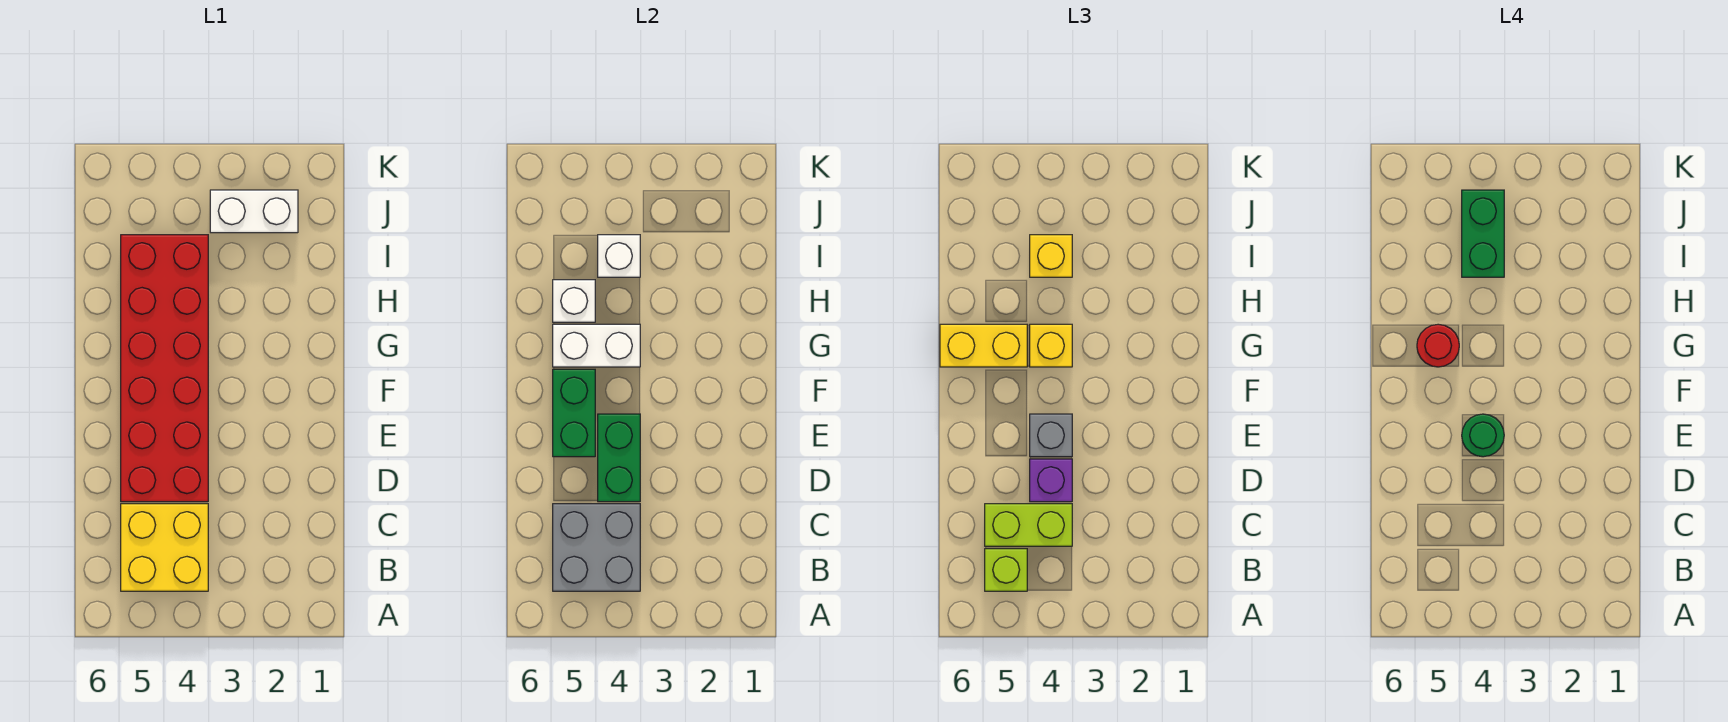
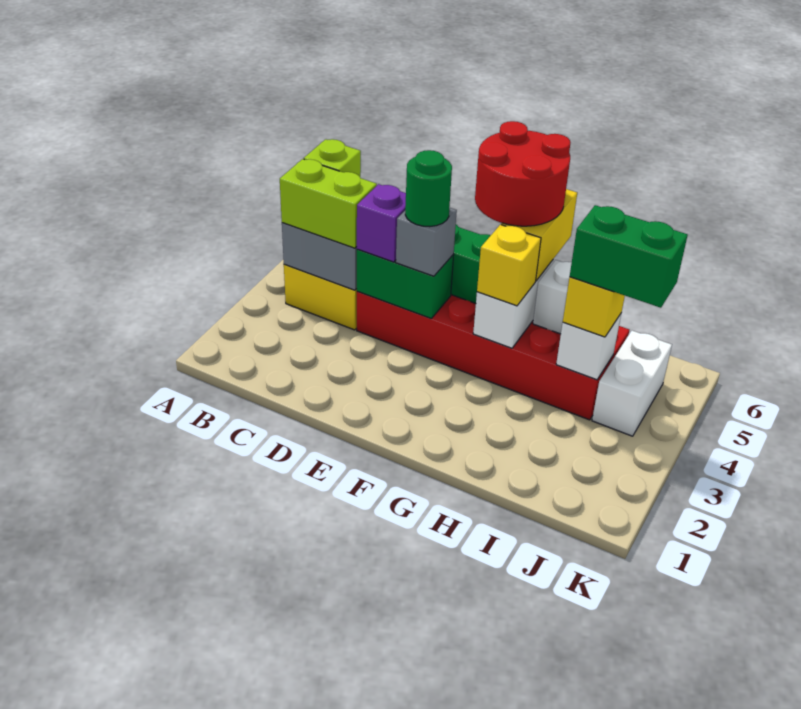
lime 1x2 brick [985,504,1072,546] -> lime 1x2 brick turned to [280,159,377,248]
red 1x1 round brick [1417,324,1459,367] -> red 2x2 round brick [475,121,571,226]
white 1x2 brick [210,190,298,233] -> white 1x2 brick moved to [592,331,672,436]

